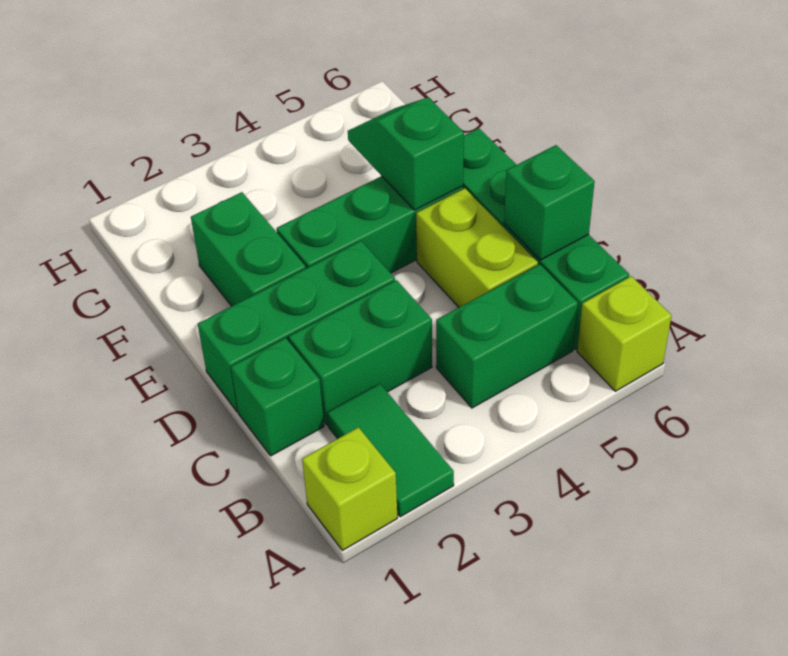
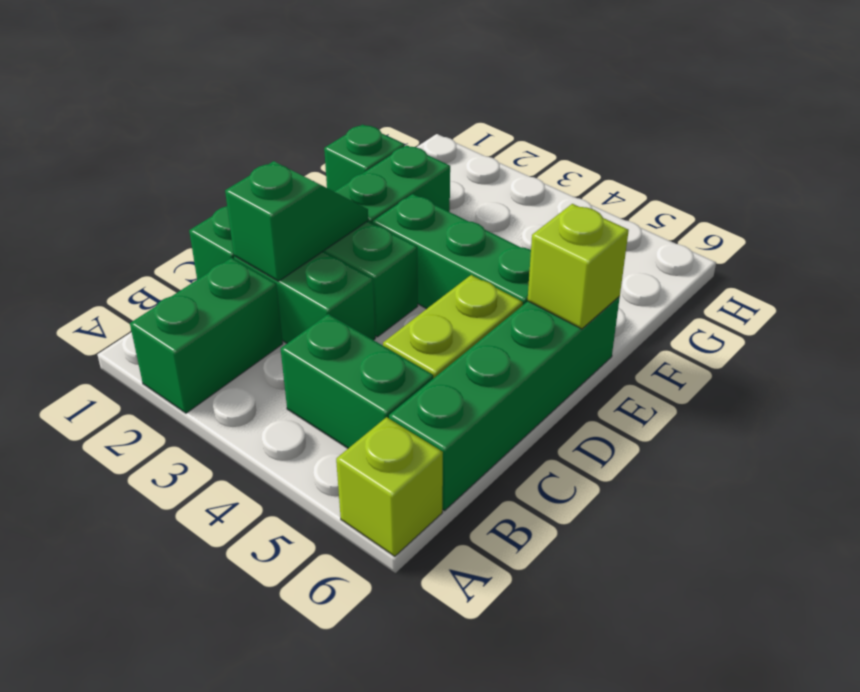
lime 1x1 brick [302,427,397,550] -> lime 1x1 brick moved to [528,204,629,329]
green 1x2 tile [327,384,454,517] -> green 1x2 brick [130,258,283,413]
green 1x1 brick [504,145,595,260] -> green 1x1 brick moved to [324,124,404,192]
green 1x2 slope [348,98,464,210] -> green 1x2 slope moved to [225,161,368,281]

